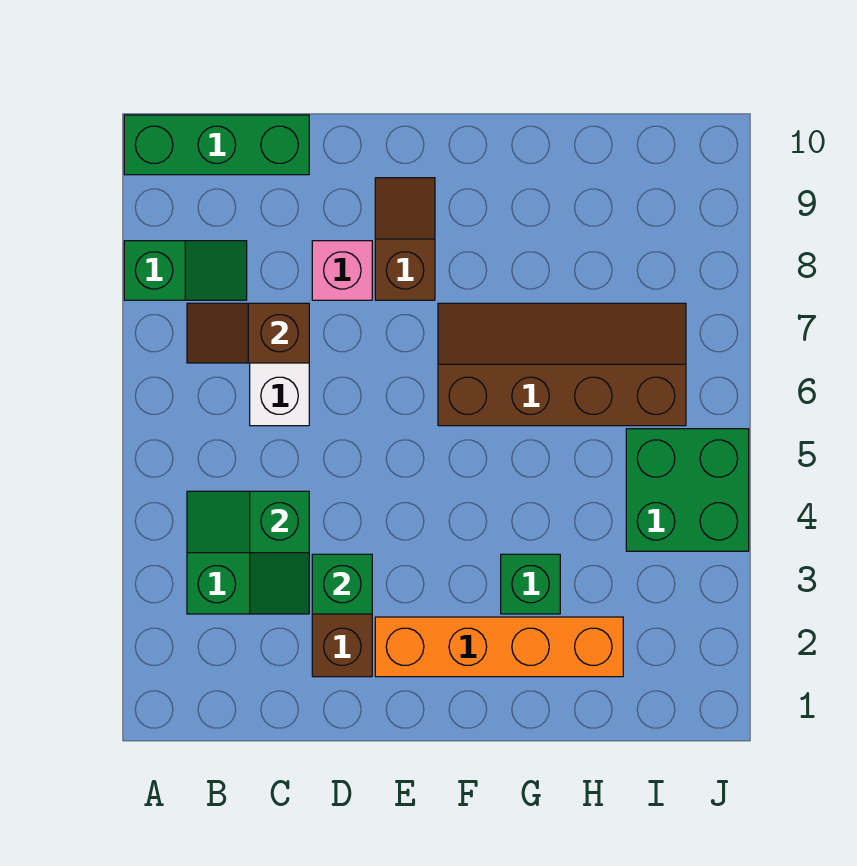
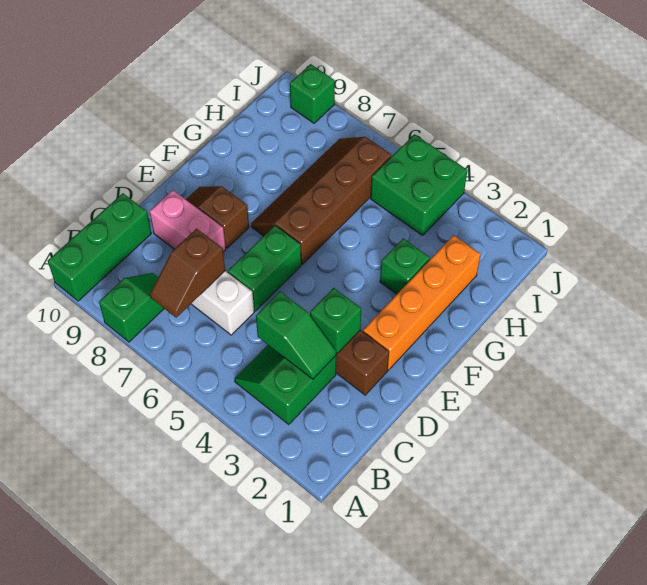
none -> green 1x2 brick [228,226,301,311]
pink 1x1 brick [312,241,372,300] -> pink 1x2 brick [149,190,226,252]
none -> green 1x1 brick [290,64,335,123]

